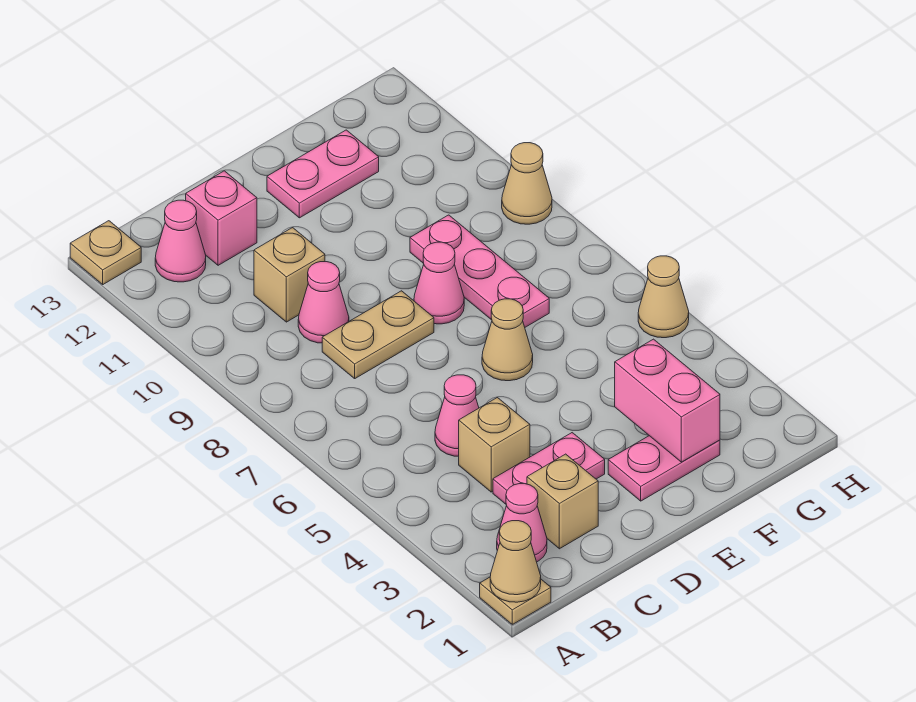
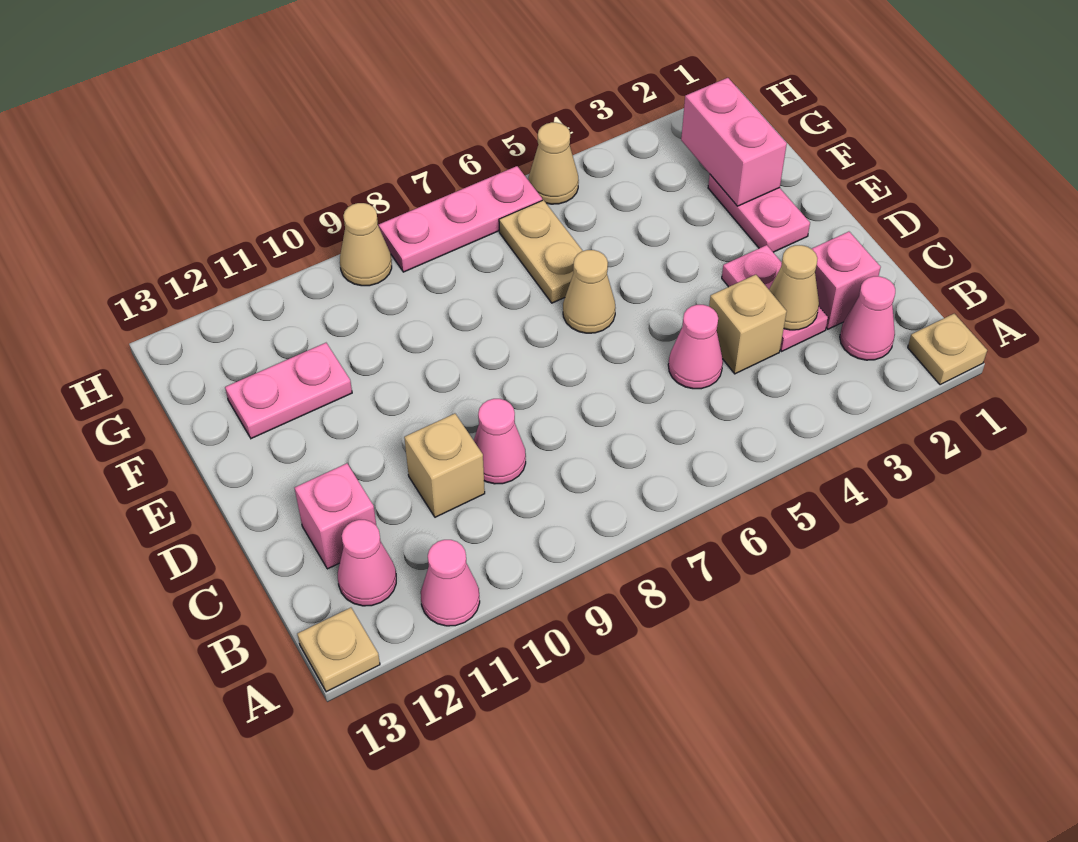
tan 1x1 cone [490,521,541,602] -> tan 1x1 cone moved to [769,245,819,330]
tan 1x1 brick [527,454,598,549] -> pink 1x1 brick [812,232,881,329]
tan 1x2 plate [322,291,434,378] -> tan 1x2 plate moved to [499,200,582,303]
pink 1x1 cone [414,242,464,324] -> pink 1x1 cone moved to [421,540,480,626]
pink 1x2 plate [267,130,379,218] -> pink 1x2 plate turned to [225,343,352,439]
pink 1x2 brick [615,339,720,462] -> pink 1x2 brick turned to [681,78,787,206]
pink 1x3 plate [410,215,549,327] -> pink 1x3 plate moved to [379,166,542,272]

